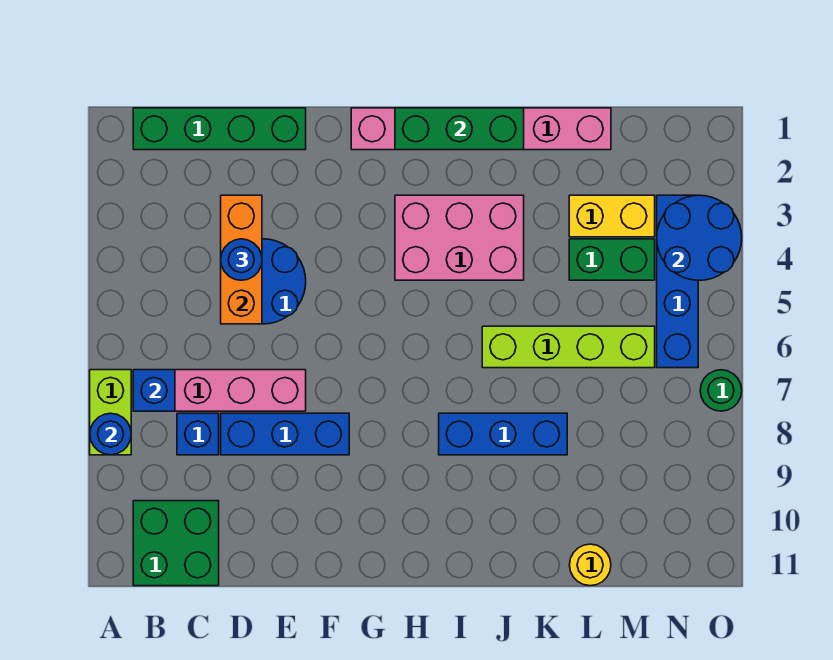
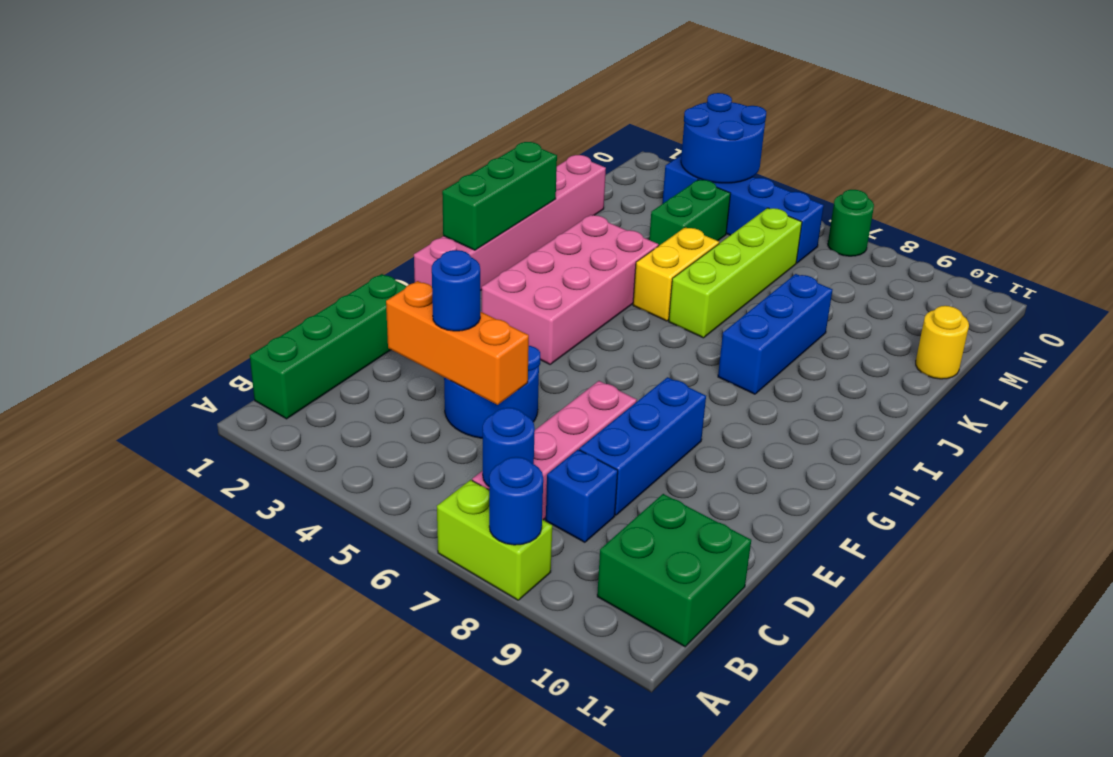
blue 1x1 brick [133,370,175,411] -> blue 1x1 round brick [483,408,535,486]
pink 2x3 brick [395,195,524,280] -> pink 2x4 brick [482,215,659,364]
yellow 1x2 brick [569,195,655,237] -> yellow 1x2 brick moved to [633,227,719,321]

